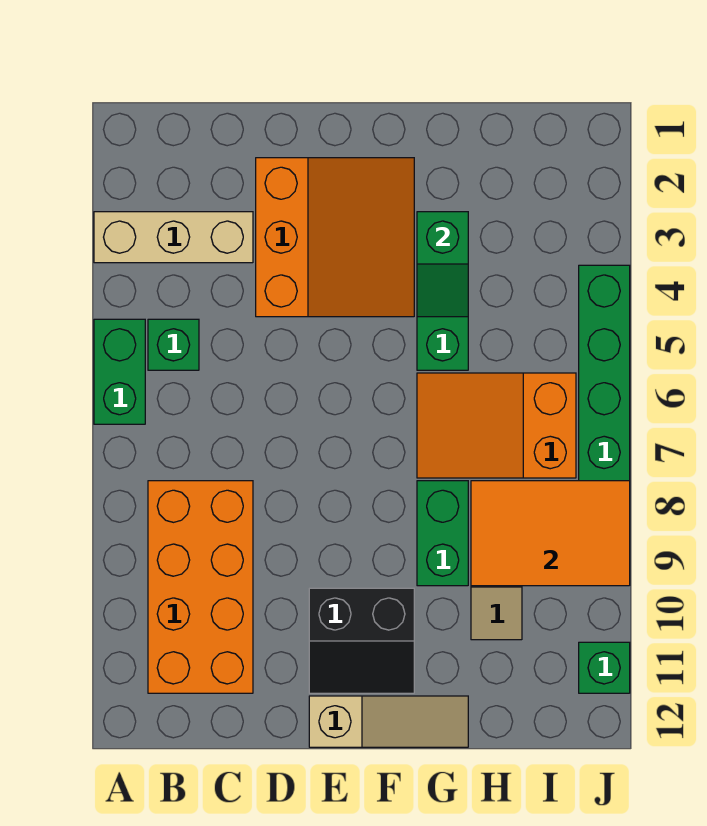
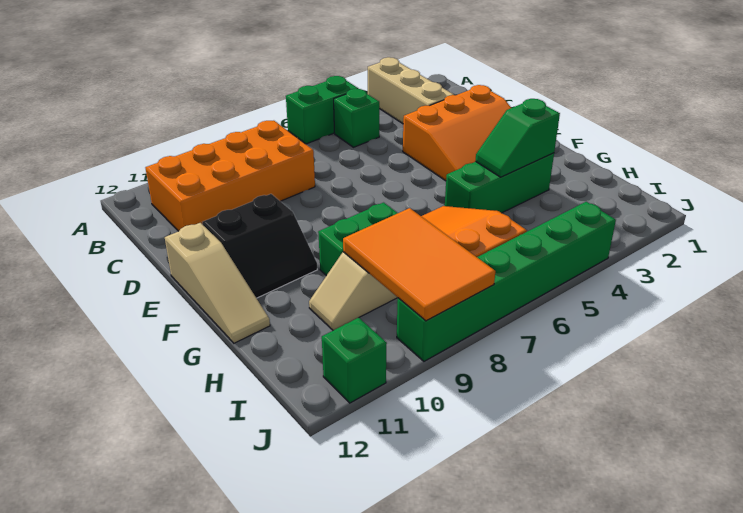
black 2x2 slope [309,588,414,693] -> black 2x2 slope turned to [202,194,317,298]

